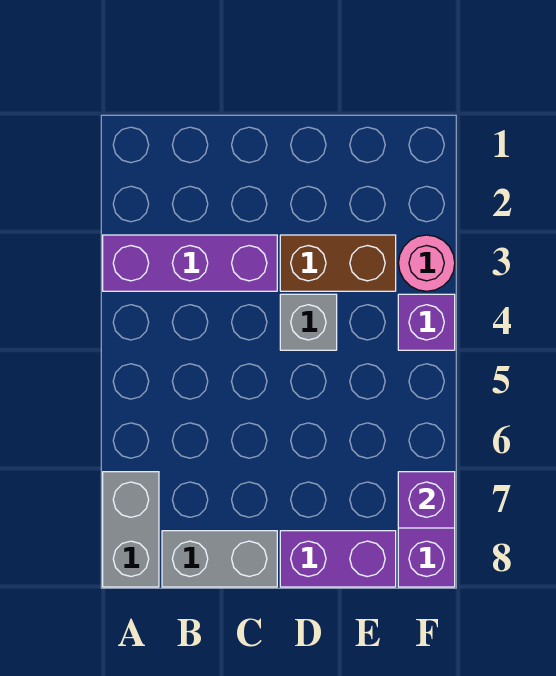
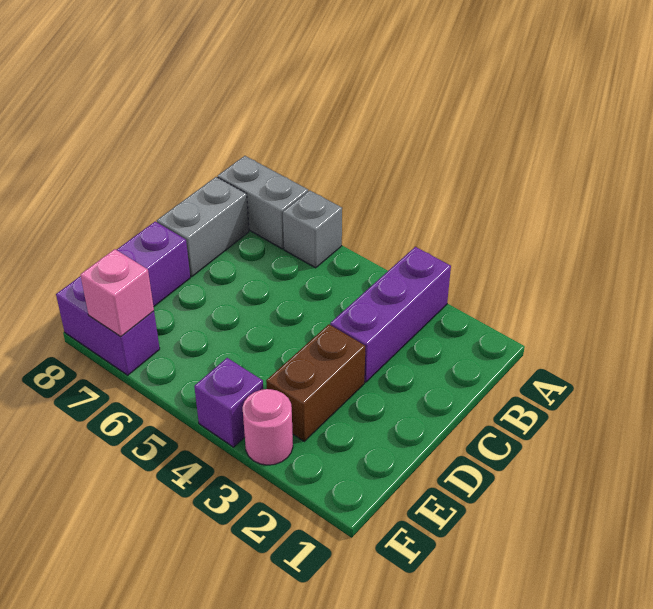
grey 1x1 brick [280,294,337,350] -> grey 1x1 brick moved to [283,191,342,268]
purple 1x1 brick [398,472,455,528] -> pink 1x1 brick [80,249,154,337]

